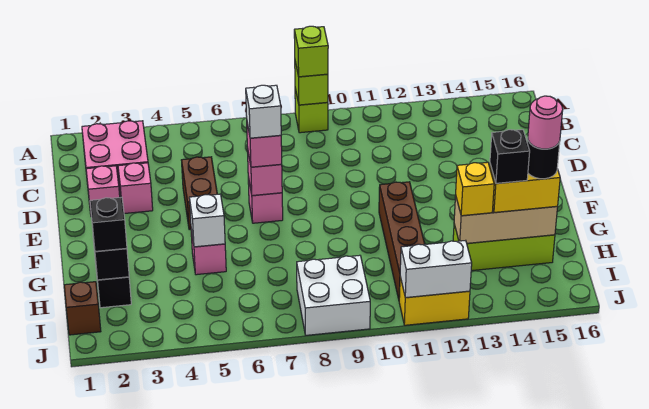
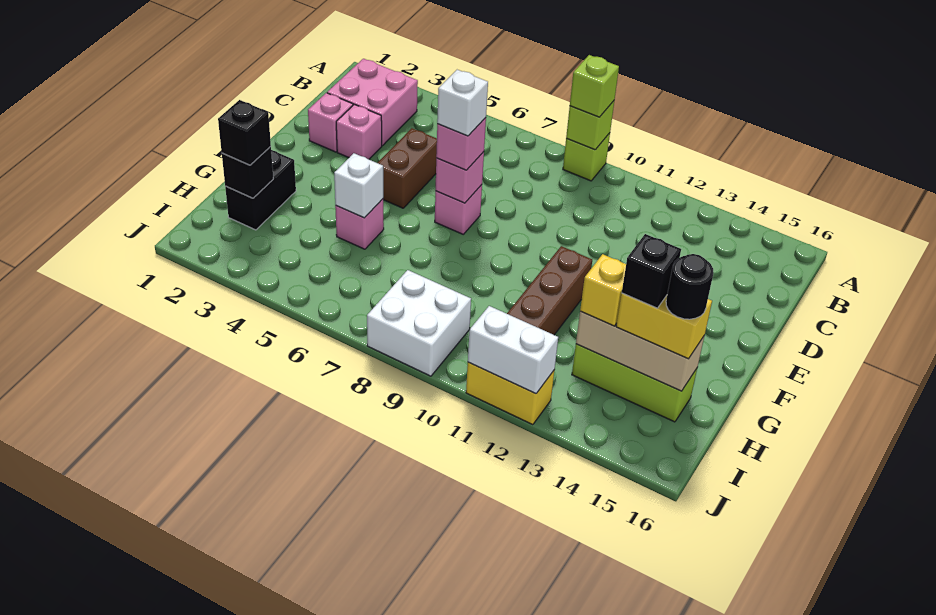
pink 1x1 round brick [528,96,563,149] -> none
brown 1x1 brick [64,282,101,335] -> none

